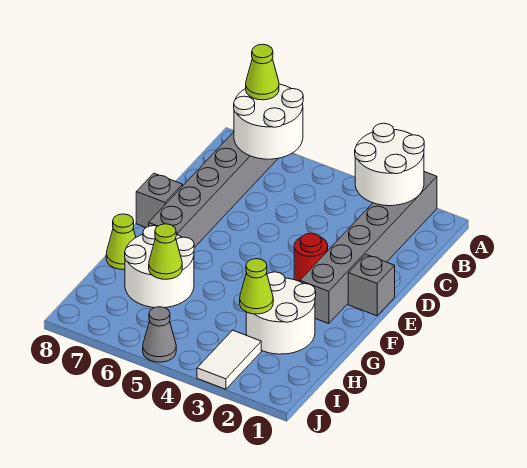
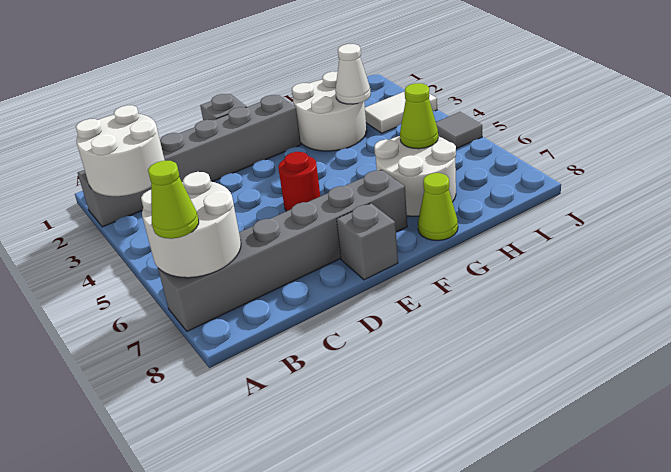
red 1x1 round brick [294,233,328,282] -> red 1x1 round brick moved to [278,152,320,211]
lime 1x1 cone [240,259,273,314] -> white 1x1 cone [335,44,371,104]
grey 1x1 cone [143,307,176,362] -> grey 1x1 tile [436,112,482,149]

